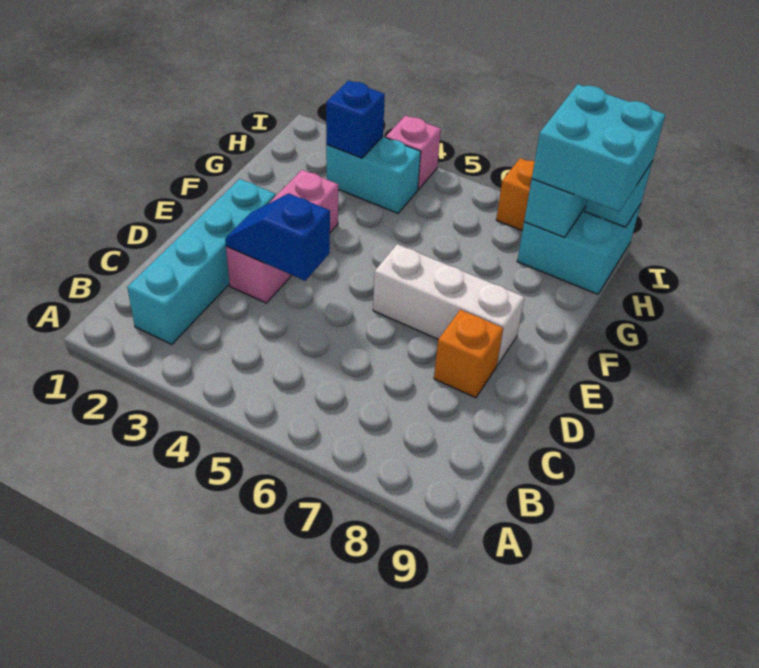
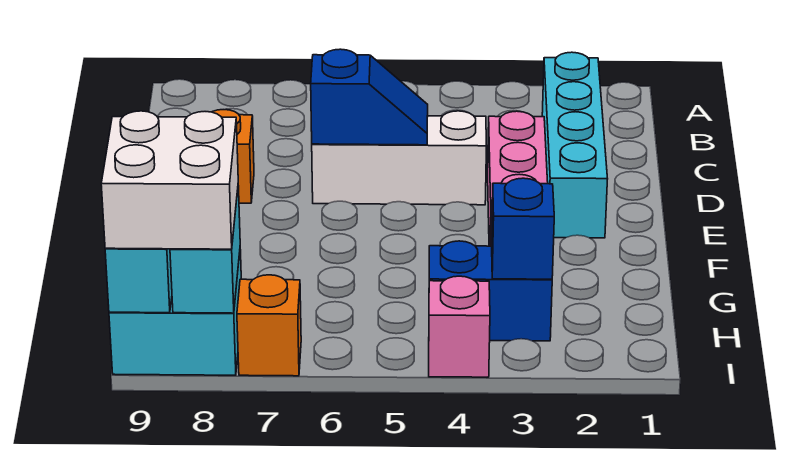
blue 1x2 slope [225,194,330,281] -> blue 1x2 slope moved to [311,49,428,145]
white 1x3 brick [373,244,524,365] -> white 1x3 brick moved to [312,111,487,205]
cyan 1x2 brick [326,137,421,213] -> blue 1x2 brick [429,241,552,341]
cyan 2x2 brick [532,84,665,212] -> white 2x2 brick [101,111,238,249]

